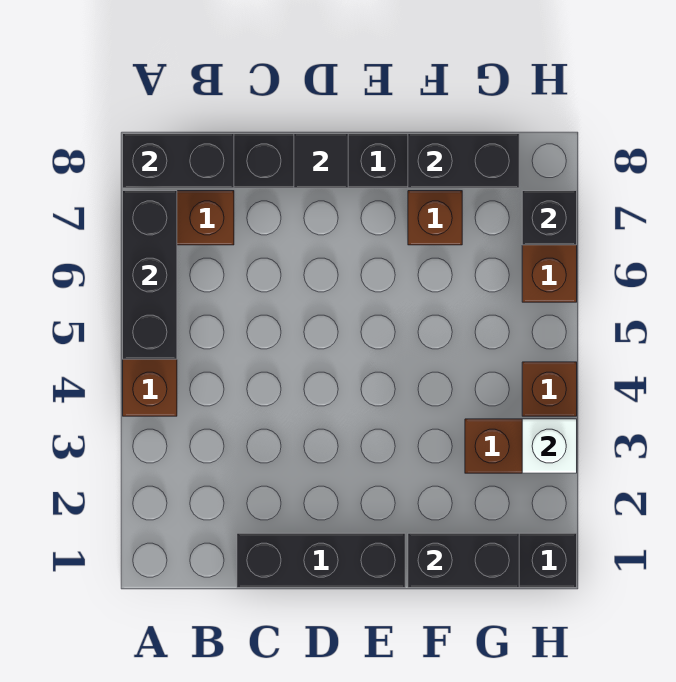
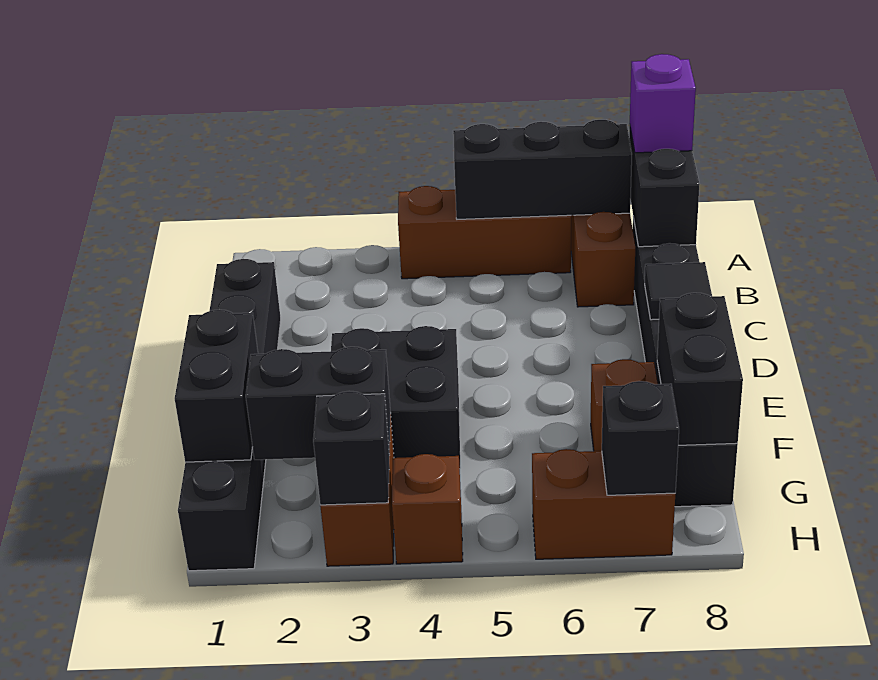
none -> purple 1x1 brick [630,54,696,153]
none -> black 2x2 brick [331,326,461,468]
none -> black 1x2 brick [246,347,391,460]
white 1x1 brick [522,419,577,473] -> black 1x1 brick [313,391,389,505]

